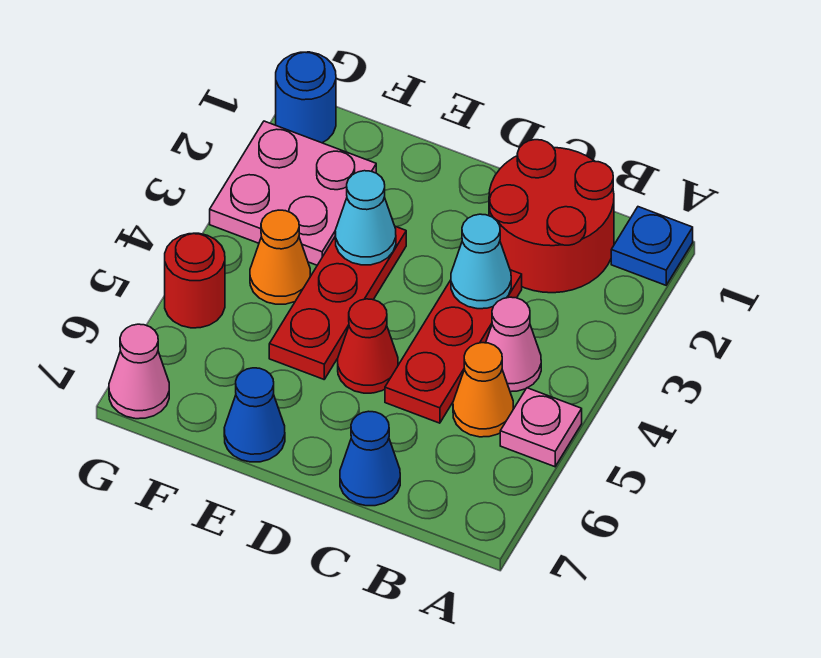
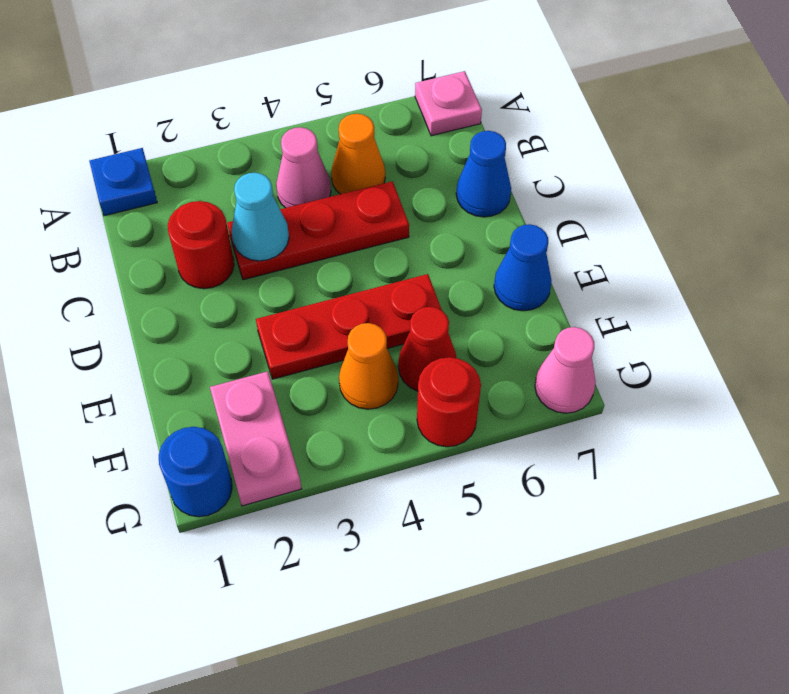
pink 1x1 plate [500,388,582,467] -> pink 1x1 plate moved to [415,71,482,136]
red 2x2 round brick [489,140,614,293] -> red 1x1 round brick [168,201,234,289]
red 1x1 cone [338,299,398,393] -> red 1x1 cone moved to [398,307,457,391]
cyan 1x1 cone [335,171,396,265] -> none
pink 2x2 plate [210,121,376,265] -> pink 1x2 plate [210,371,301,506]

